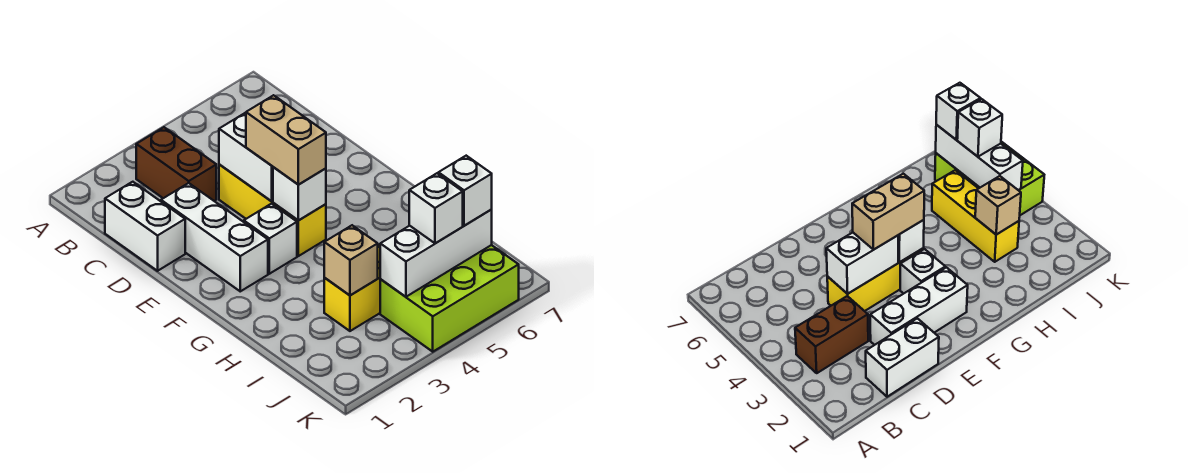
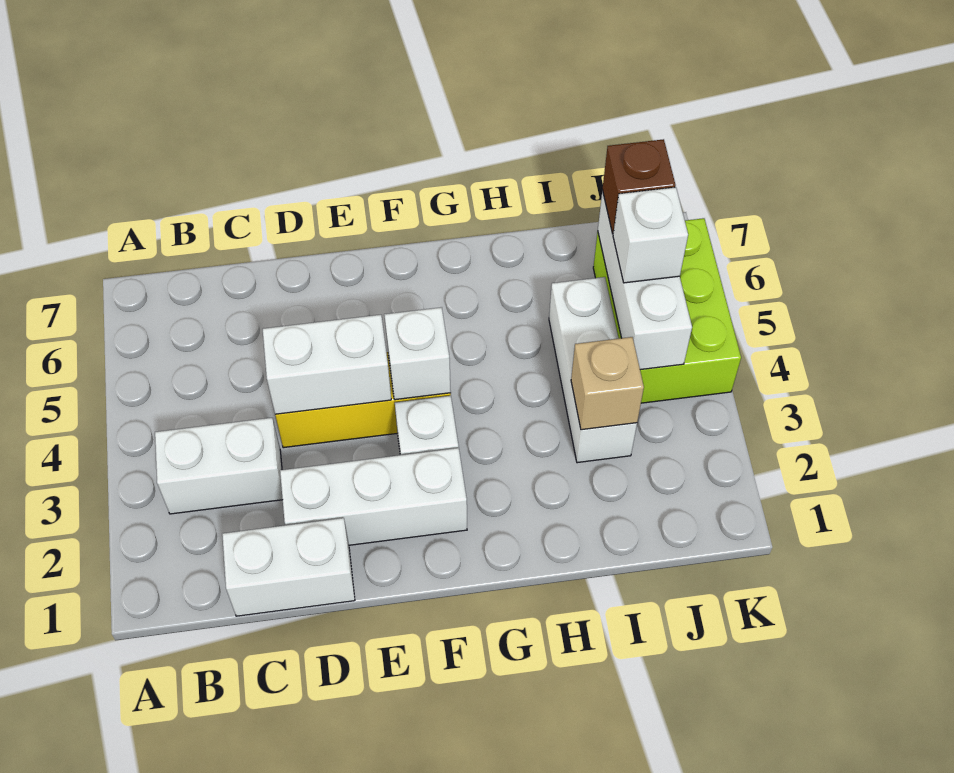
brown 1x2 brick [136,127,216,201] -> white 1x2 brick [155,418,283,514]
tan 1x2 brick [246,95,326,185] -> none
yellow 1x3 brick [324,244,380,331] -> white 1x3 brick [549,277,637,463]
white 1x1 brick [439,156,492,226] -> brown 1x1 brick [602,139,676,234]

